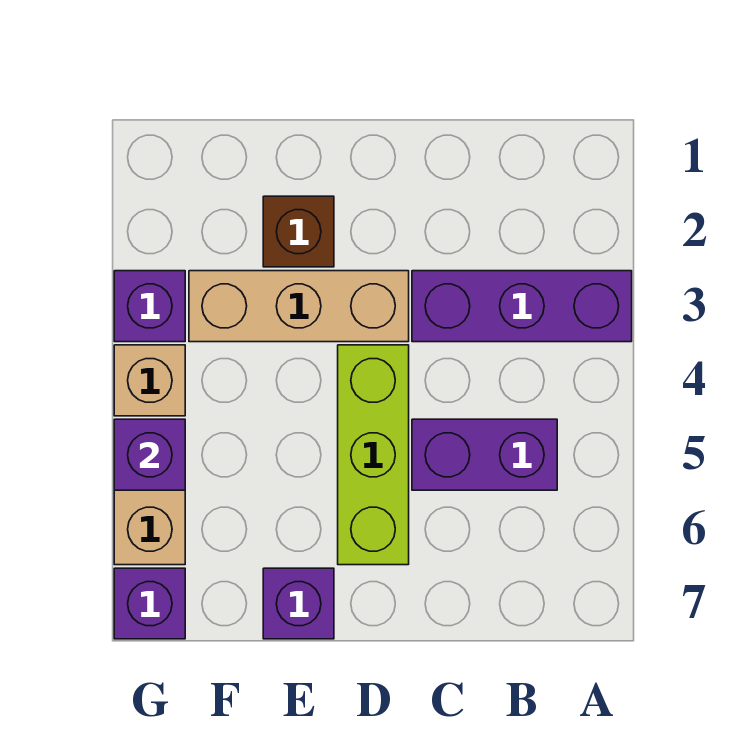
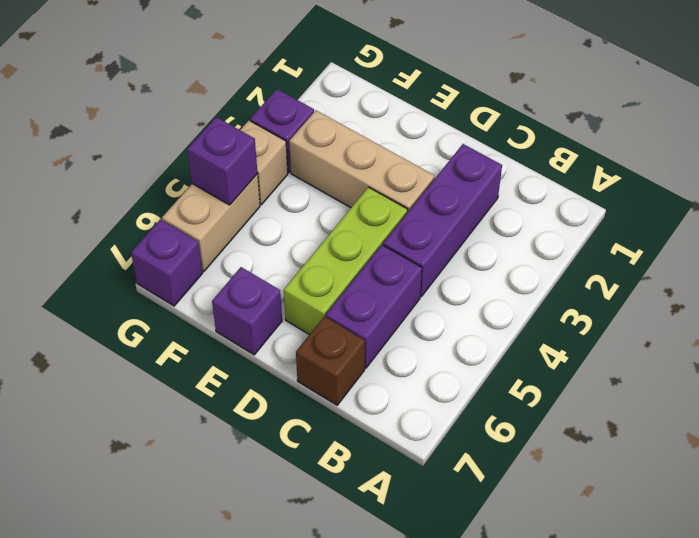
purple 1x3 brick [412,271,632,342] -> purple 1x3 brick turned to [383,144,502,297]
purple 1x2 brick [412,419,557,490] -> purple 1x2 brick turned to [326,245,422,368]
brown 1x1 brick [263,196,334,267] -> brown 1x1 brick moved to [296,316,365,405]

